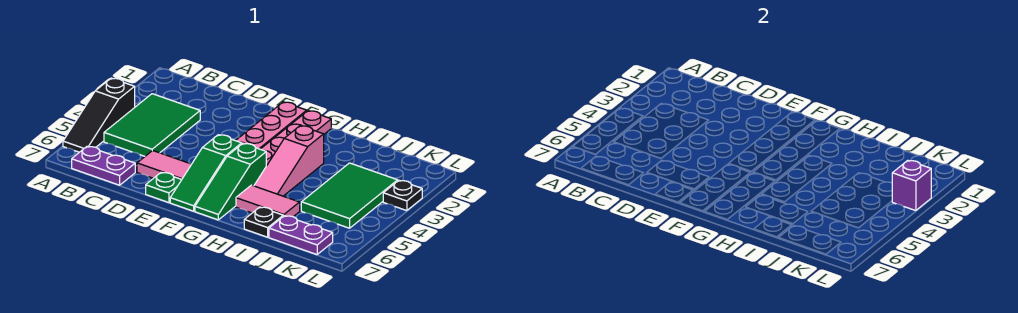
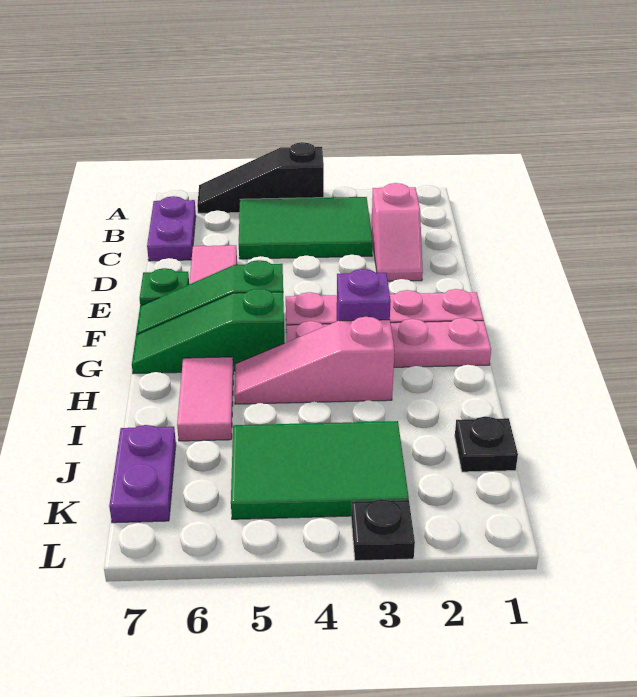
none -> pink 1x2 slope [371,183,423,281]
black 1x1 plate [244,207,283,237] -> black 1x1 plate moved to [455,417,518,472]
purple 1x1 brick [892,161,931,211] -> purple 1x1 brick moved to [337,269,391,321]

